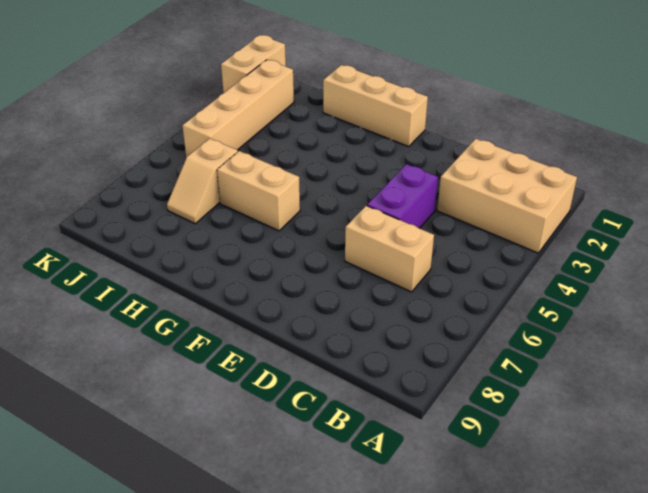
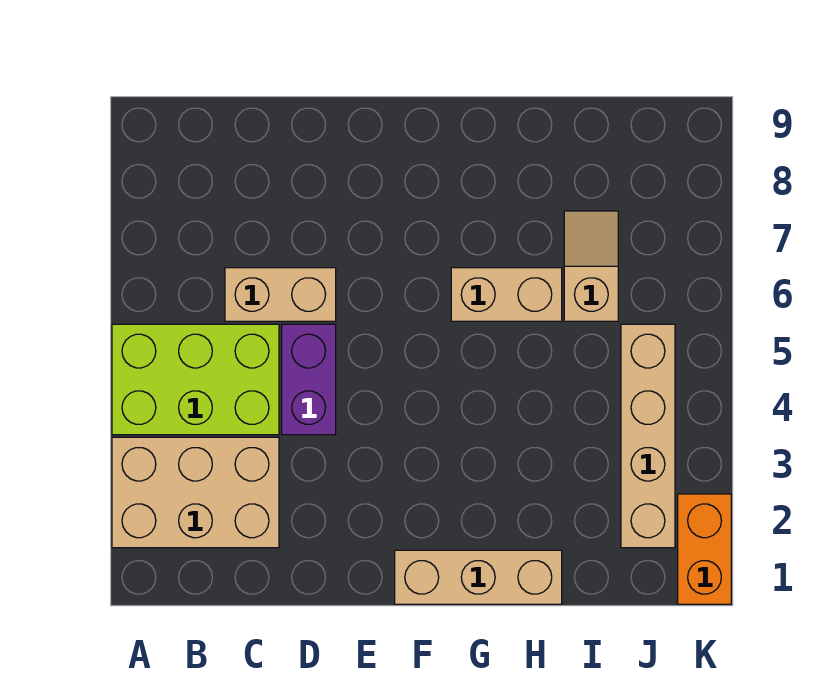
none -> lime 2x3 brick [112,324,279,435]
tan 1x2 brick [221,35,286,93] -> orange 1x2 brick [678,494,731,604]

